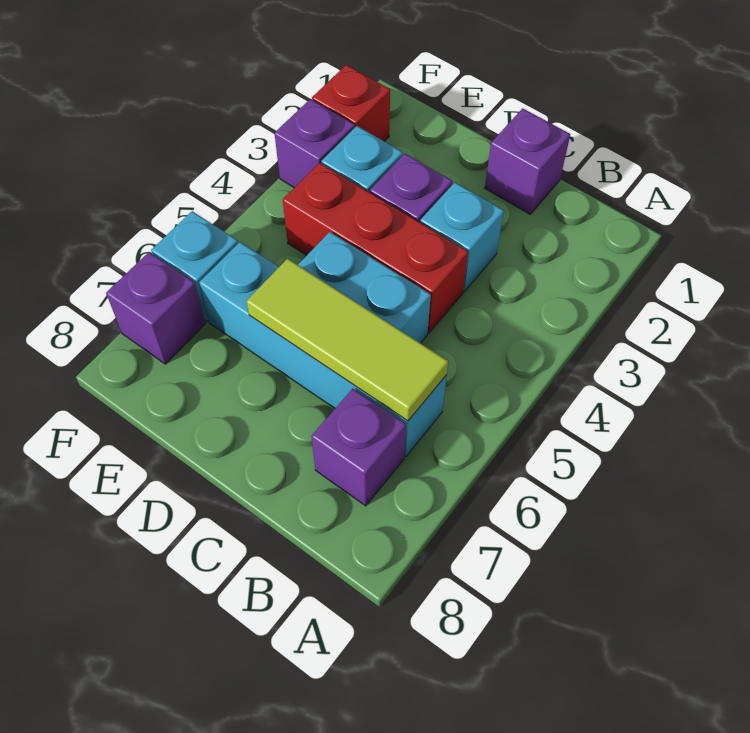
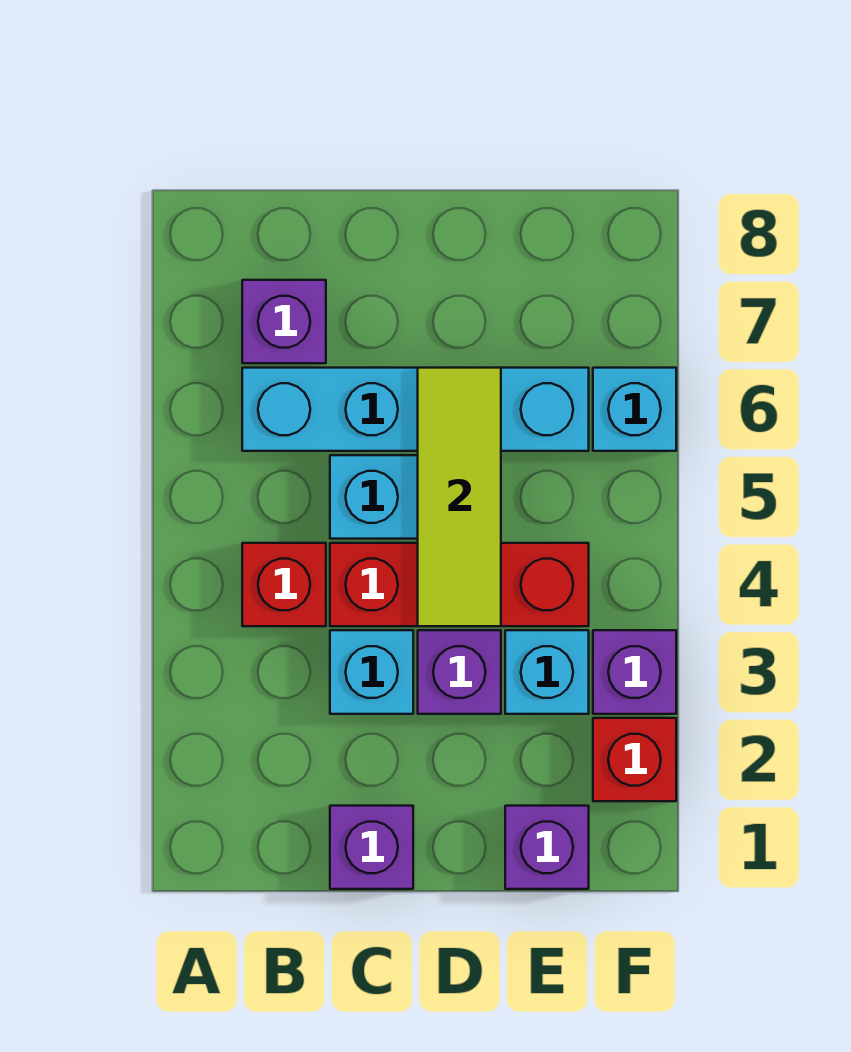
none -> red 1x1 brick [242,543,326,626]
lime 1x3 tile [246,259,448,421] -> lime 1x3 tile turned to [418,368,501,626]
purple 1x1 brick [106,252,205,364] -> purple 1x1 brick moved to [505,806,589,889]

